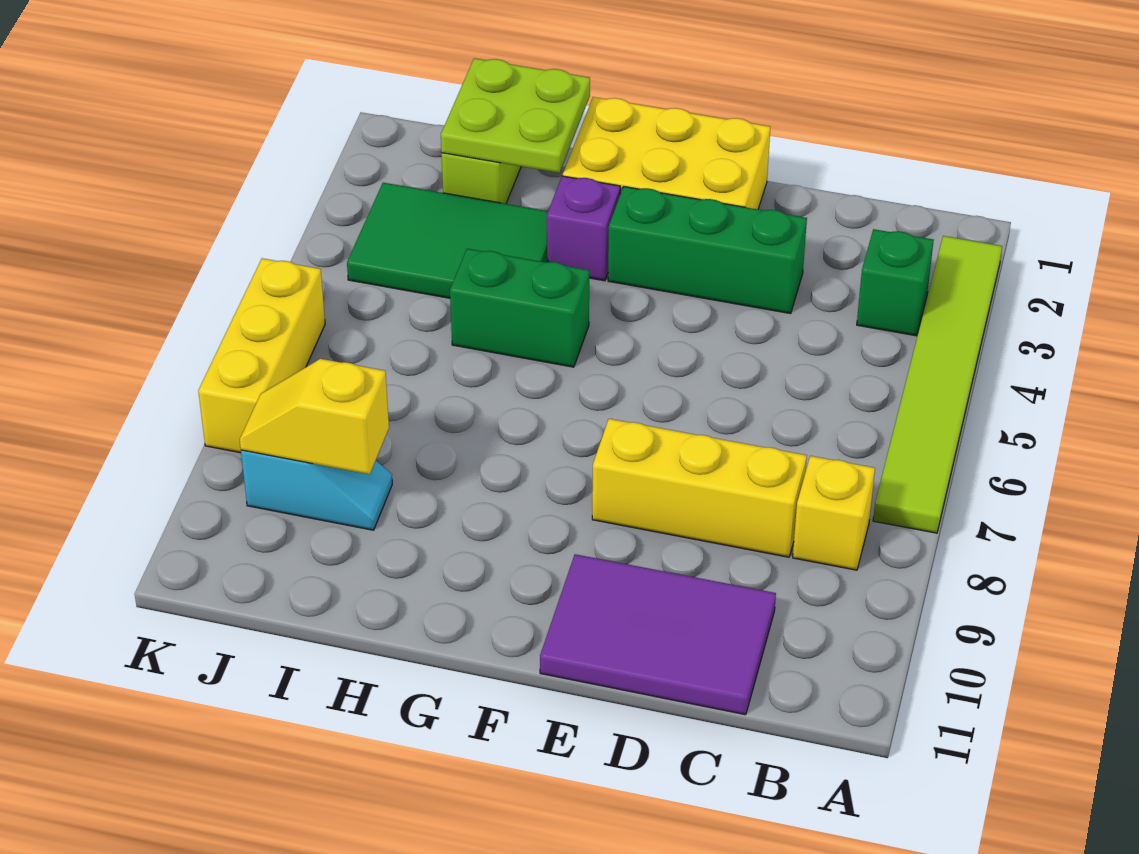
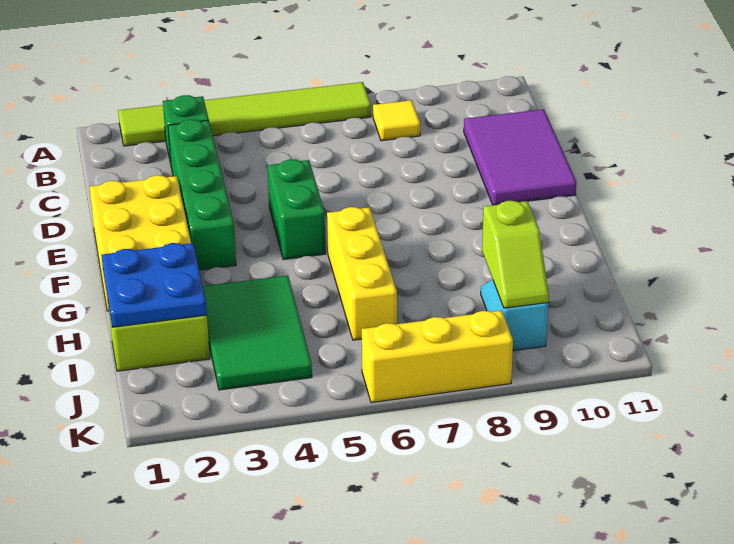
yellow 1x1 brick [793,456,875,570] -> yellow 1x1 tile [373,100,420,141]
yellow 1x3 brick [592,419,807,557] -> yellow 1x3 brick moved to [327,207,397,340]
green 1x3 brick [608,187,807,314] -> green 1x4 brick [168,119,236,270]
purple 1x1 brick [547,176,620,281] -> none
green 1x2 brick [450,249,589,367] -> green 1x2 brick moved to [267,159,326,260]
lime 2x2 plate [441,58,590,173] -> blue 2x2 plate [101,243,207,327]
yellow 1x2 slope [240,359,389,474] -> lime 1x2 slope [482,201,549,308]

